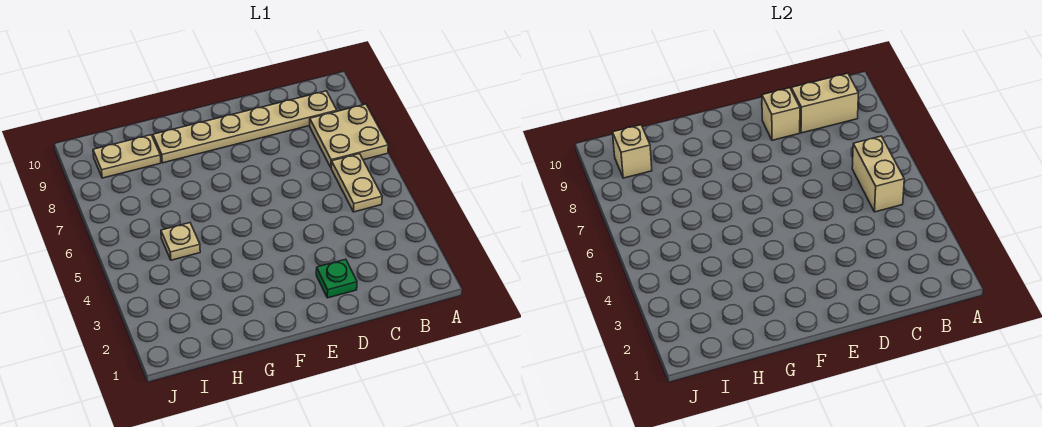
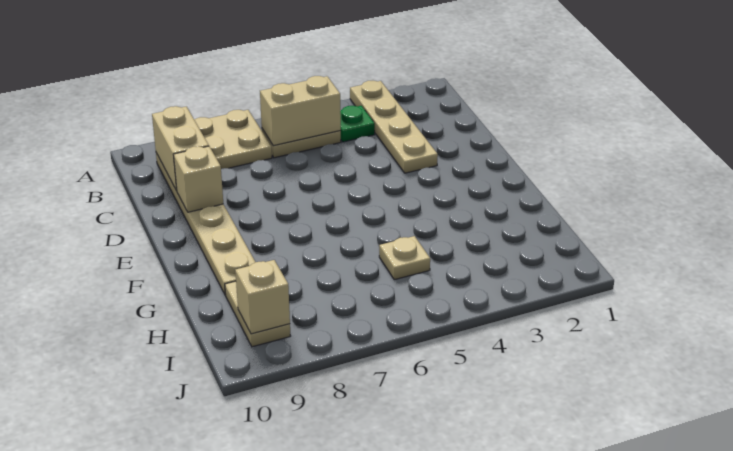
none -> tan 1x4 plate [350,81,438,173]
green 1x1 plate [316,259,357,298] -> green 1x1 plate moved to [340,106,375,142]

